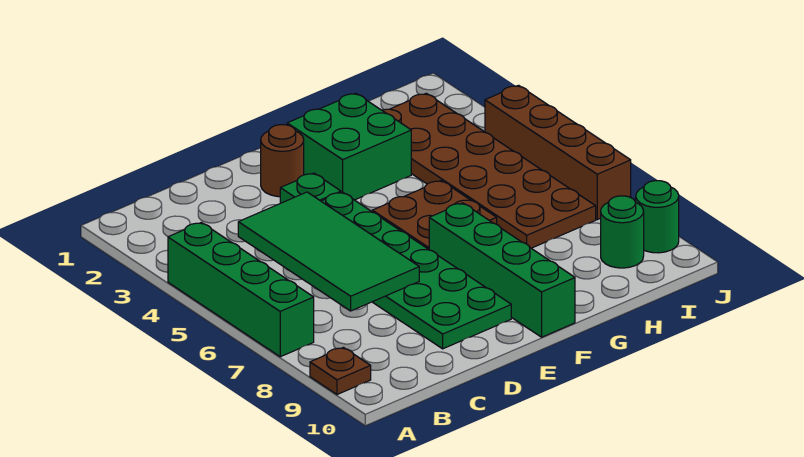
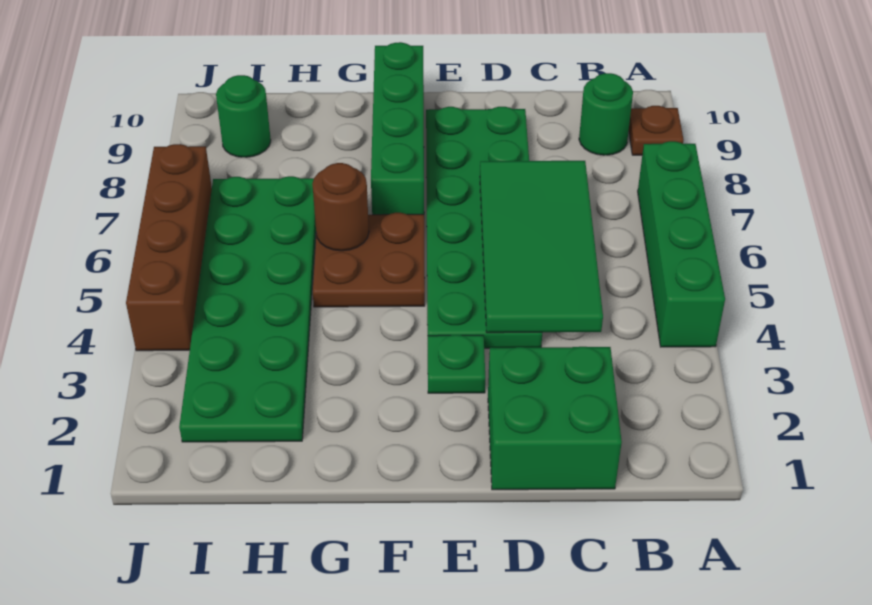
brown 1x1 round brick [261,125,304,197] -> brown 1x1 round brick moved to [312,163,369,251]
green 2x2 brick [287,93,411,200] -> green 2x2 brick moved to [488,347,622,490]
brown 2x6 plate [382,93,596,248] -> green 2x6 plate [179,176,316,442]
green 1x1 round brick [636,181,679,253] -> green 1x1 round brick moved to [579,73,633,155]

